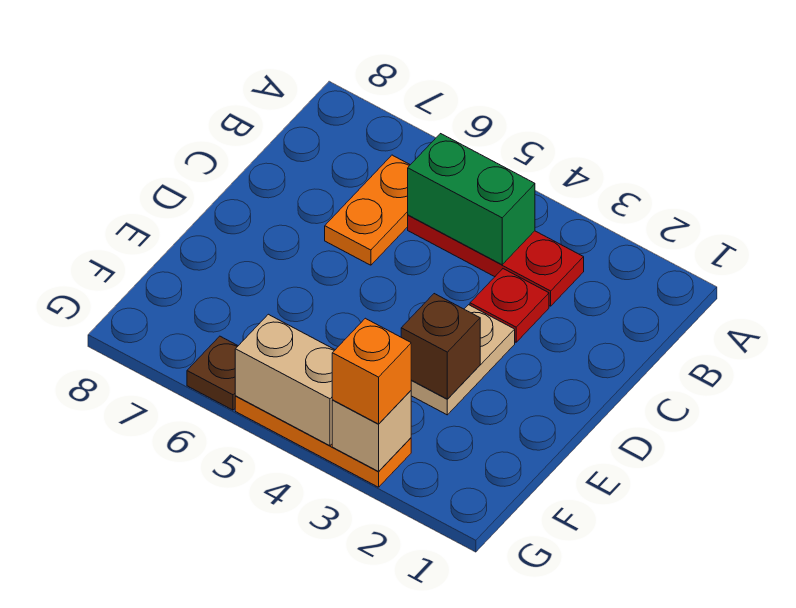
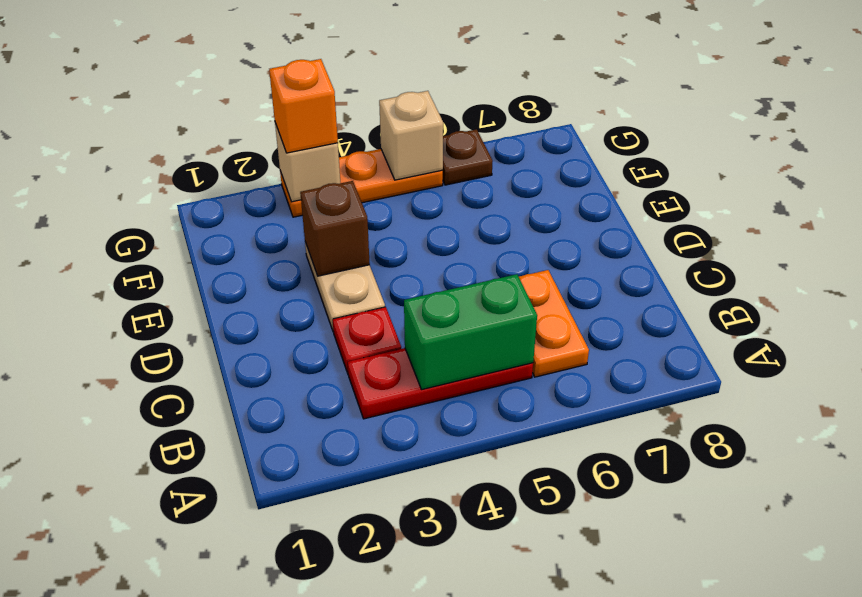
tan 1x2 brick [235,314,335,446] -> tan 1x1 brick [379,91,443,180]

